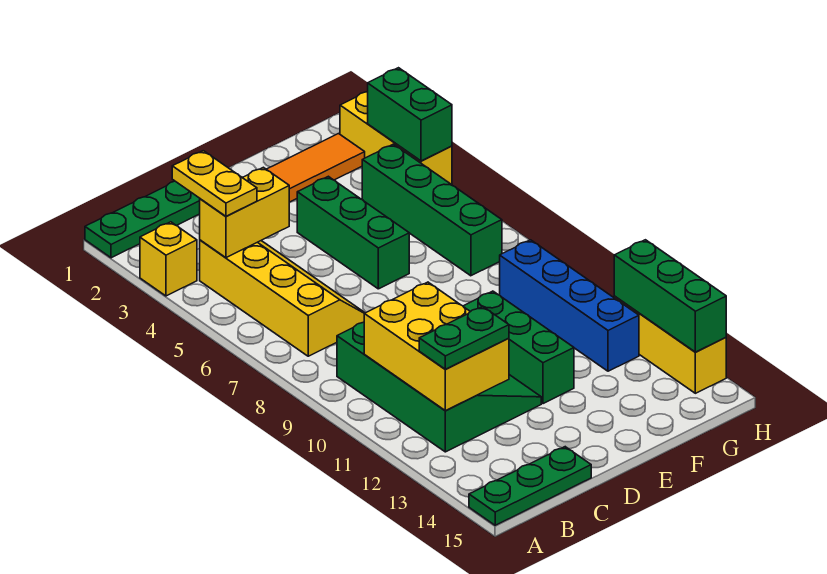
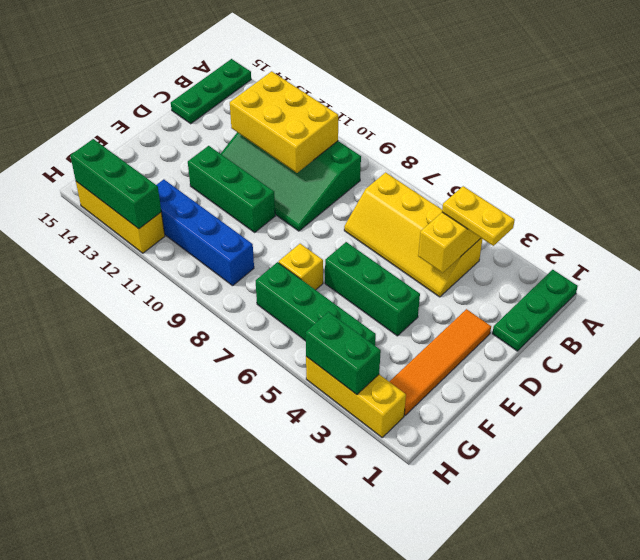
yellow 1x1 brick [140,222,197,296] -> yellow 1x1 brick moved to [279,244,323,290]
green 1x2 plate [419,307,509,369] -> none

